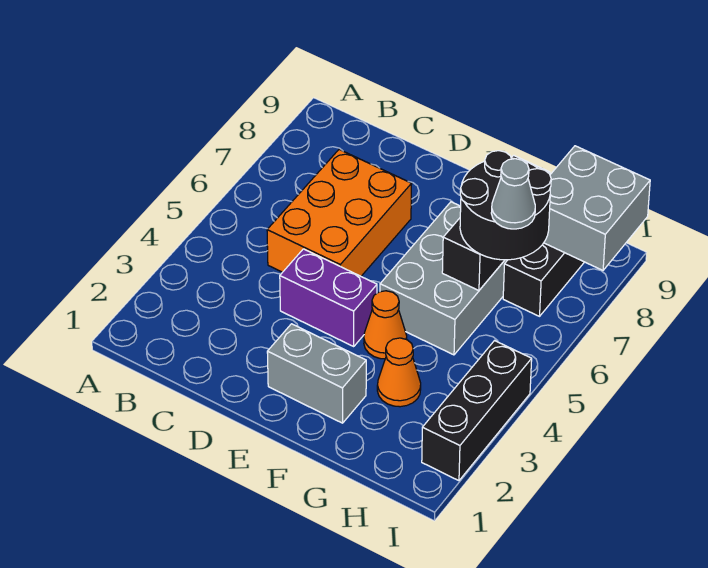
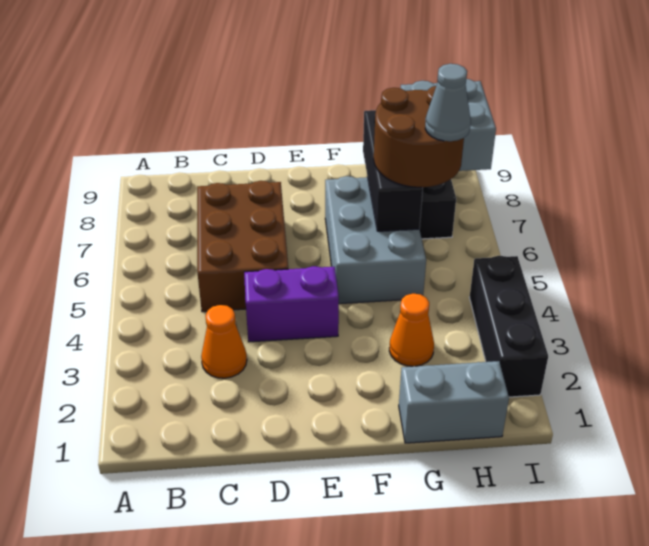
orange 2x3 brick [267,150,412,276] -> brown 2x3 brick [197,181,288,312]
grey 1x2 brick [267,324,366,423] -> grey 1x2 brick moved to [399,361,509,443]
orange 1x1 cone [364,291,407,359] -> orange 1x1 cone moved to [201,305,247,378]
black 2x2 round brick [460,151,551,260] -> brown 2x2 round brick [374,86,464,188]

